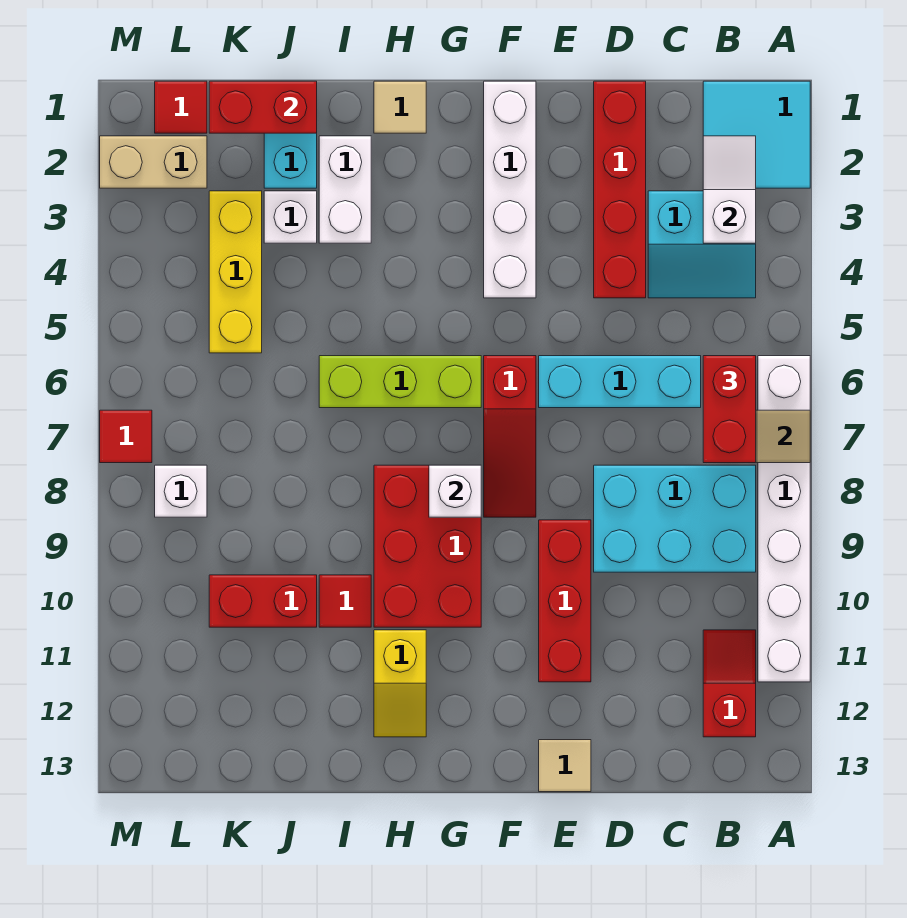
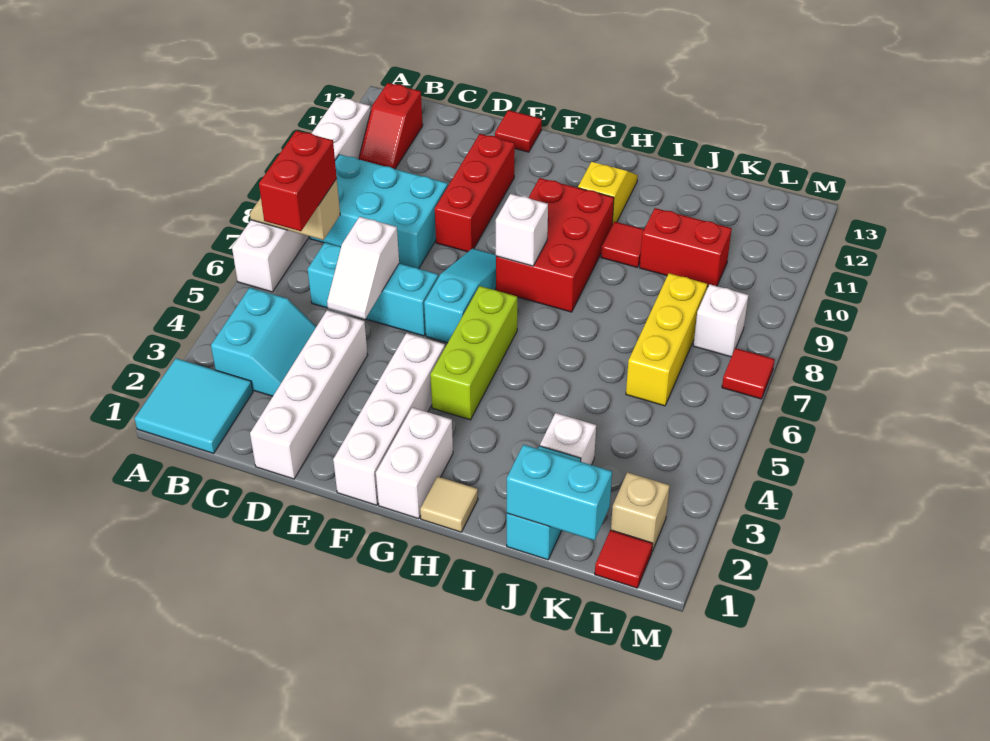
white 1x2 slope [703,136,756,243] -> white 1x2 slope moved to [327,217,399,319]
cyan 2x2 slope [648,191,756,298] -> cyan 2x2 slope turned to [211,288,317,396]
red 1x4 brick [594,81,646,298] -> white 1x4 brick [250,310,368,479]
tan 1x1 tile [539,740,591,792] -> red 1x1 tile [495,110,542,152]
red 1x3 slope [484,356,536,517] -> cyan 1x3 slope [424,248,496,343]
lime 1x3 brick [319,356,481,408] -> lime 1x3 brick turned to [430,286,517,420]
white 1x2 brick [319,136,371,243] -> white 1x2 brick moved to [376,408,453,519]
red 1x2 brick [209,81,317,133] -> cyan 1x2 brick [507,445,612,540]
yellow 1x3 brick [209,191,262,353] -> yellow 1x3 brick moved to [626,273,707,406]
tan 1x2 brick [100,136,207,188] -> tan 1x1 brick [611,472,670,551]

